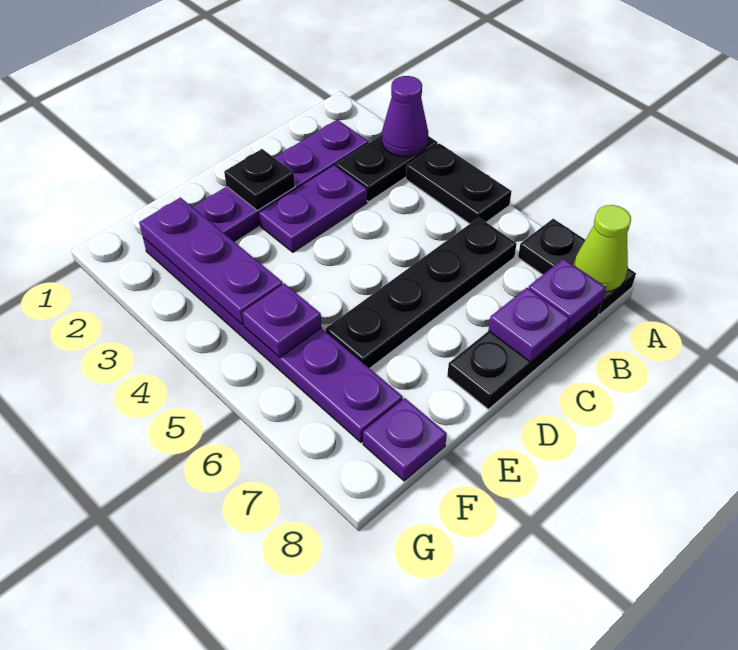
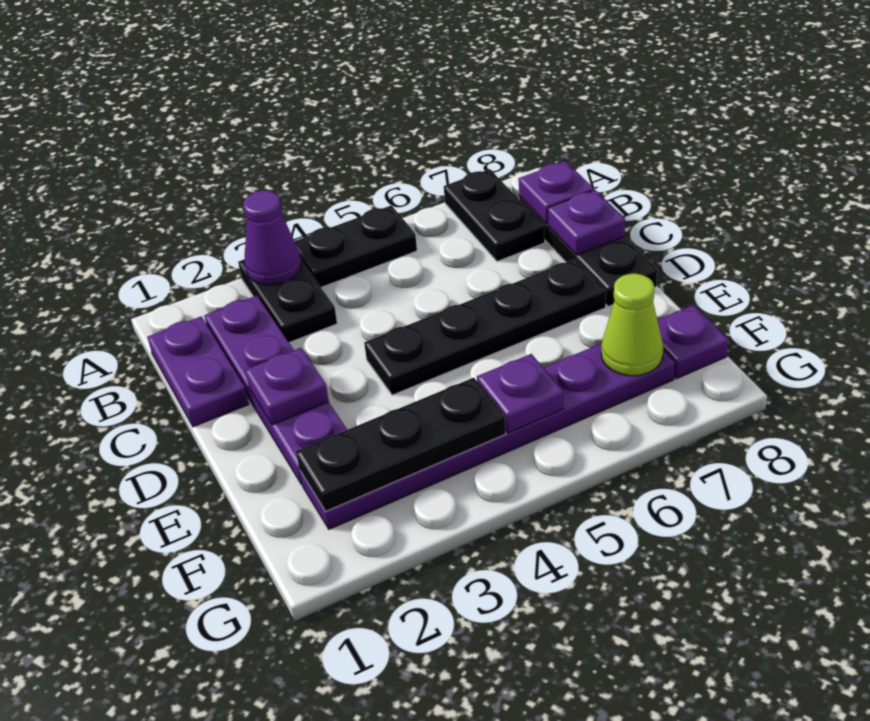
black 1x2 plate [518,219,636,315] -> black 1x2 plate turned to [444,169,545,261]
lime 1x1 cone [574,205,631,292] -> lime 1x1 cone moved to [601,274,663,376]
black 1x4 plate [326,217,517,368] -> black 1x4 plate turned to [364,259,606,395]
purple 1x2 plate [259,165,367,252] -> purple 1x2 plate moved to [148,316,249,427]
black 1x1 plate [224,149,295,211] -> purple 1x1 plate [245,348,329,425]
purple 1x3 plate [139,198,283,325] -> black 1x3 plate [296,378,506,511]

